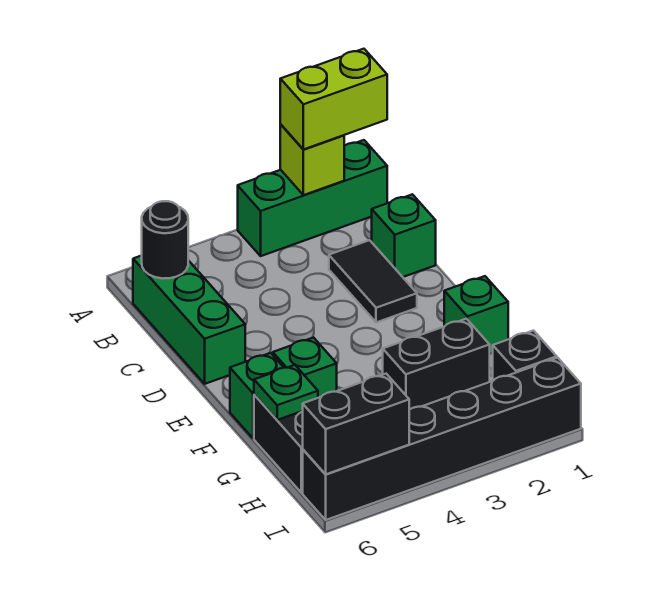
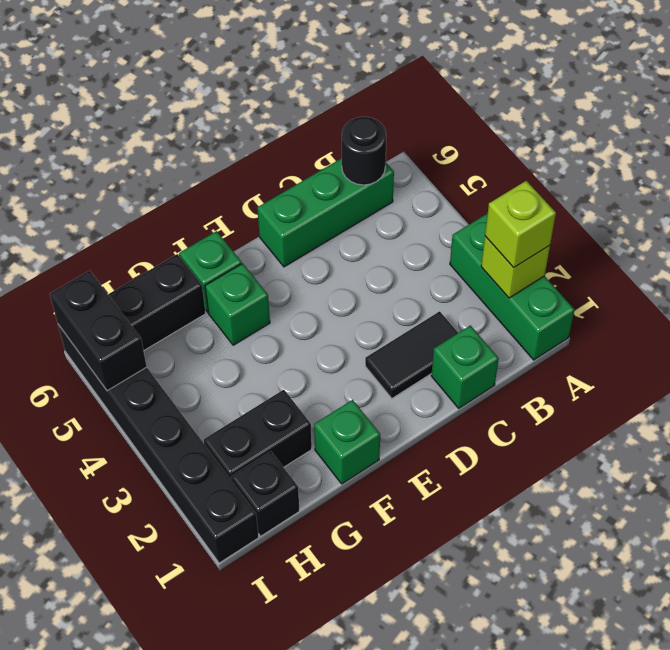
lime 1x2 brick [280,49,387,150] -> lime 1x1 brick [485,181,556,268]
black 1x2 brick [383,319,490,410] -> black 1x2 brick turned to [204,390,312,480]
green 1x1 plate [254,365,318,420] -> none

